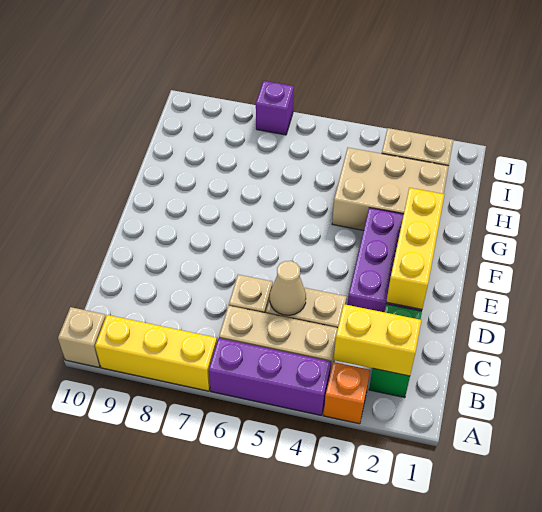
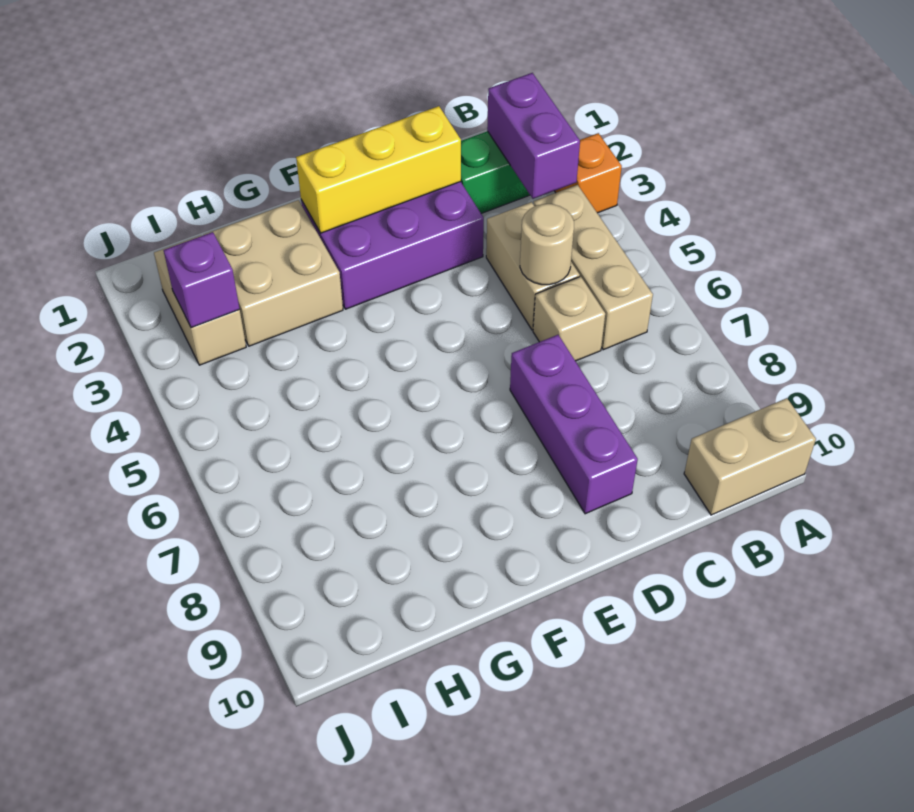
purple 1x3 brick [209,338,331,415] -> purple 1x3 brick moved to [510,335,638,514]
yellow 1x3 brick [95,315,217,391] -> none
tan 1x1 brick [58,307,106,367] -> tan 1x2 brick [684,398,816,515]
yellow 1x2 brick [334,304,421,376] -> purple 1x2 brick [487,73,580,199]
tan 1x1 cone [270,261,306,315] -> tan 1x1 round brick [520,204,574,285]
tan 2x3 brick [332,148,449,231] -> tan 2x2 brick [204,200,343,346]
purple 1x1 brick [256,81,294,135] -> purple 1x1 brick moved to [163,232,240,328]

